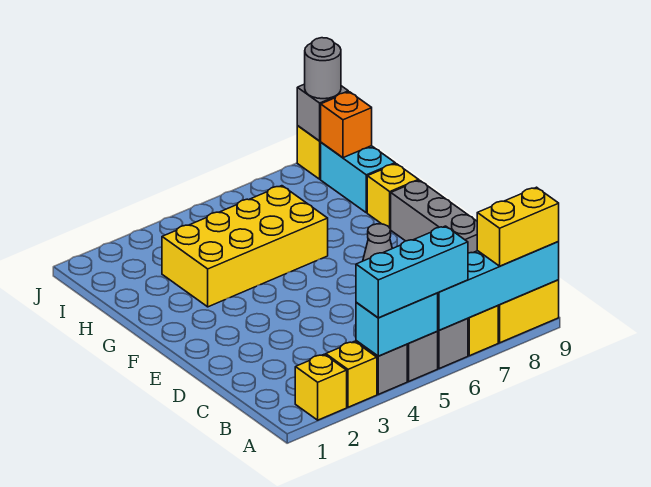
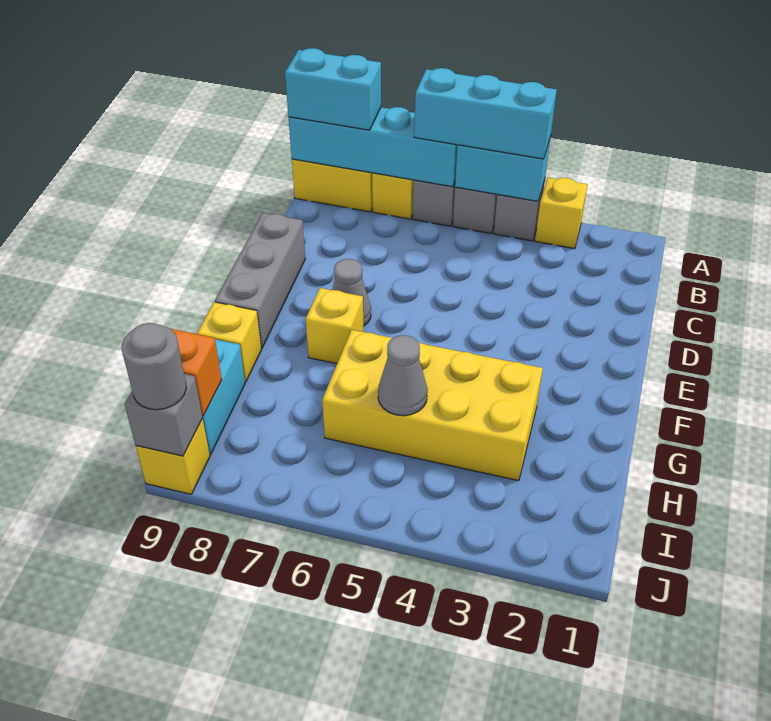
yellow 1x1 brick [295,354,347,420] -> yellow 1x1 brick moved to [306,288,364,364]
yellow 1x2 brick [477,187,559,266] -> cyan 1x2 brick [285,48,381,130]
none -> grey 1x1 cone [378,335,428,416]

